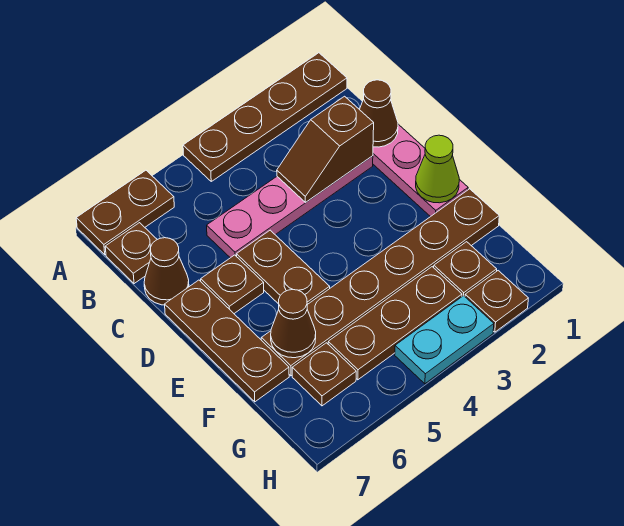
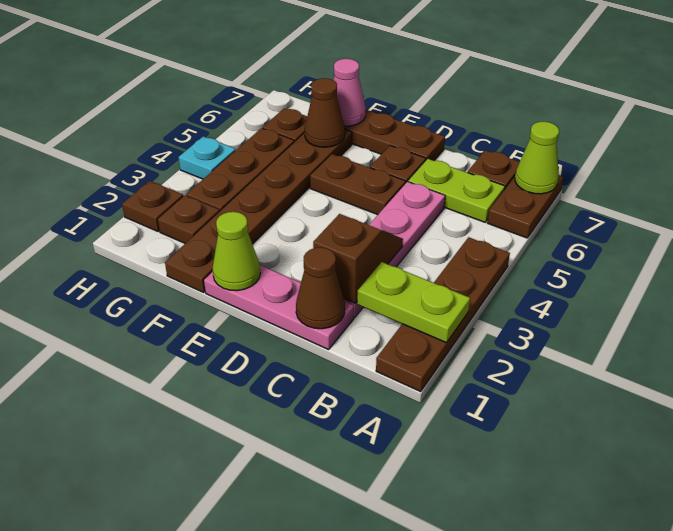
none -> lime 1x2 plate [357,262,470,343]
none -> lime 1x1 cone [515,122,559,194]
none -> lime 1x2 plate [408,159,505,222]
brown 1x1 cone [144,238,189,305] -> none
none -> pink 1x1 cone [334,59,366,126]
cyan 1x2 plate [395,296,494,384] -> cyan 1x1 plate [179,136,236,179]

